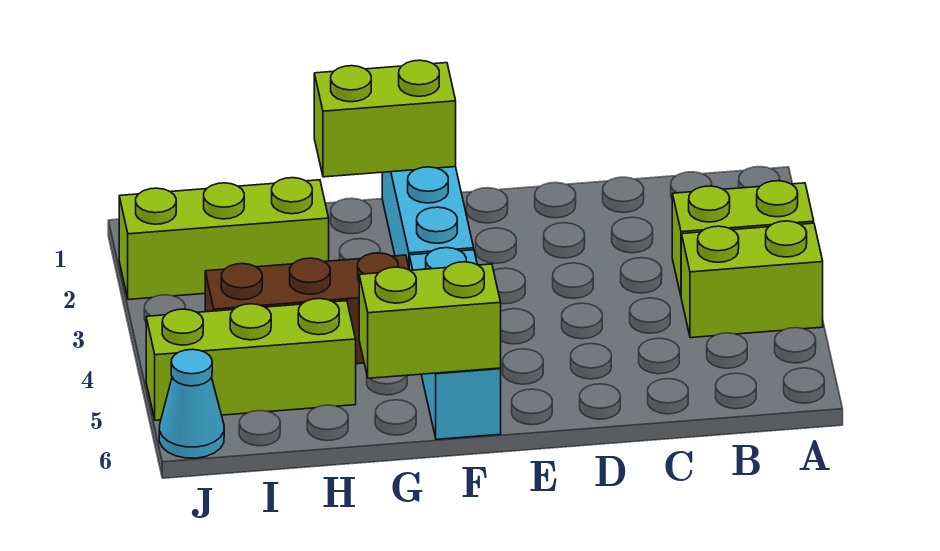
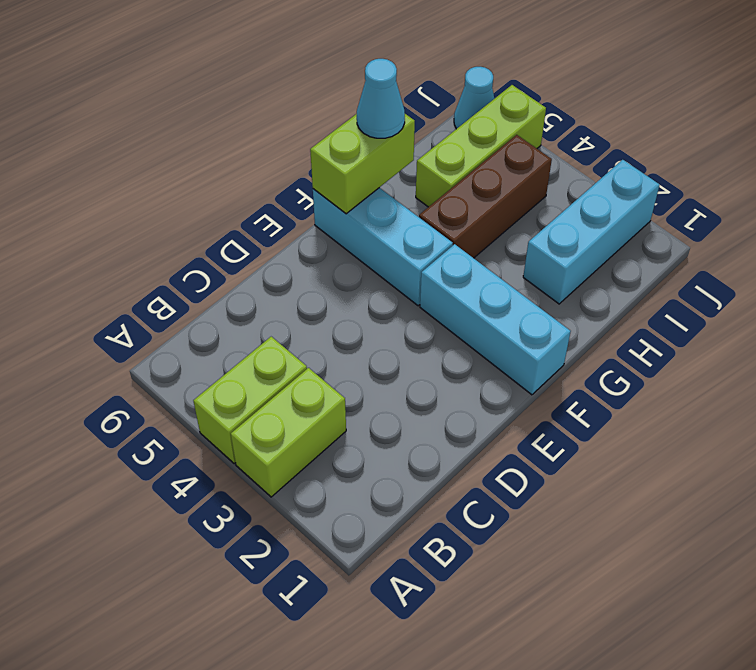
lime 1x2 brick [314,60,456,177] -> none
none -> cyan 1x1 cone [357,59,405,138]
lime 1x3 brick [119,178,329,300] -> cyan 1x3 brick [523,160,660,304]

